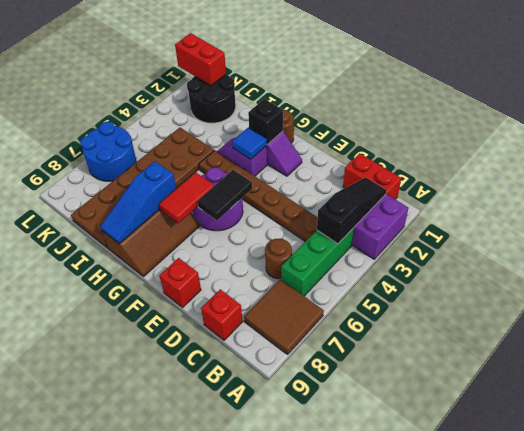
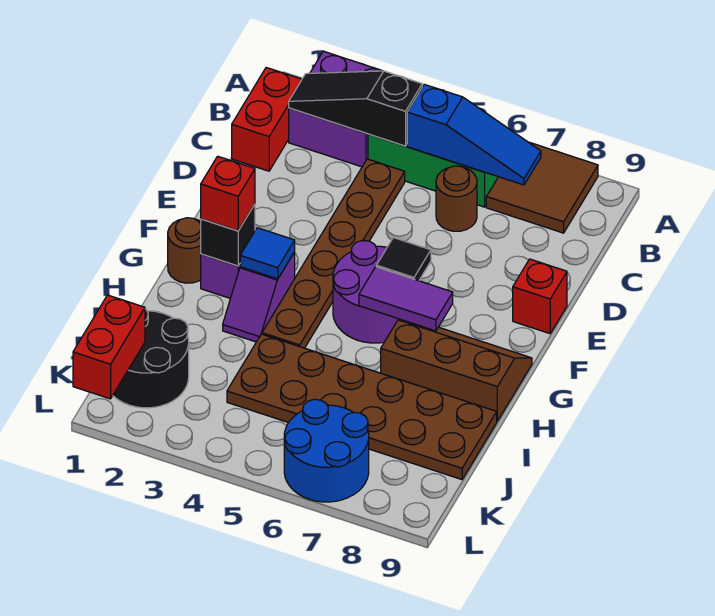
red 1x1 brick [201,289,243,340] -> red 1x1 brick moved to [201,156,255,231]
black 1x2 tile [197,170,252,220] -> black 1x1 tile [376,238,431,281]
red 1x2 tile [159,172,214,223] -> purple 1x2 tile [359,267,453,331]
blue 1x3 slope [100,161,176,244] -> blue 1x3 slope moved to [407,84,541,185]

